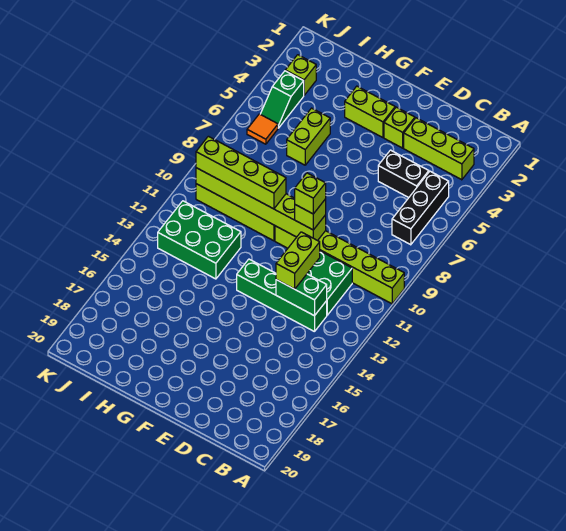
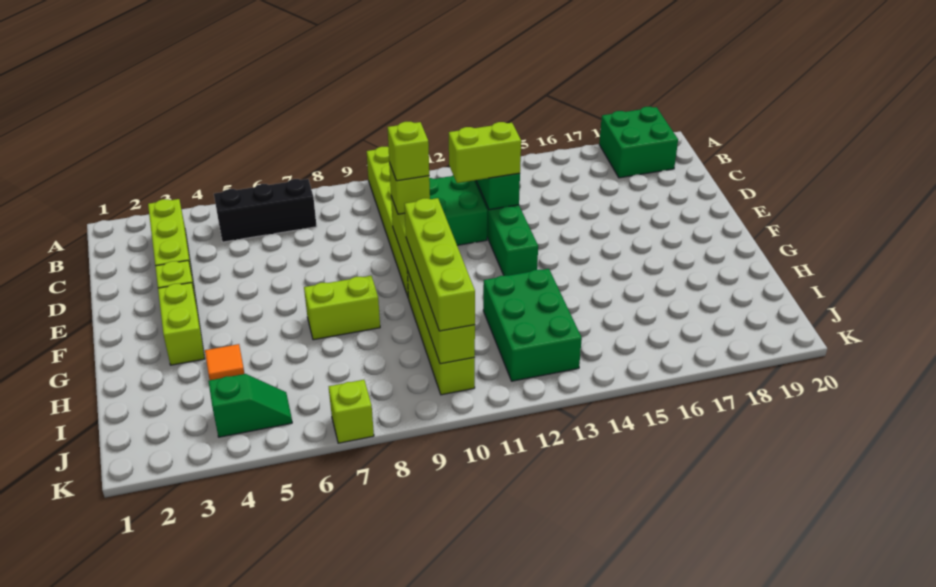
none -> green 2x2 brick [599,107,678,178]
black 1x2 brick [378,150,429,198] -> none
lime 1x2 brick [287,108,330,165] -> lime 1x2 brick moved to [304,276,380,340]
lime 1x1 brick [285,55,316,95] -> lime 1x1 brick moved to [329,380,374,443]
orange 1x1 tile [247,114,278,144] -> orange 1x1 tile moved to [205,344,244,380]

